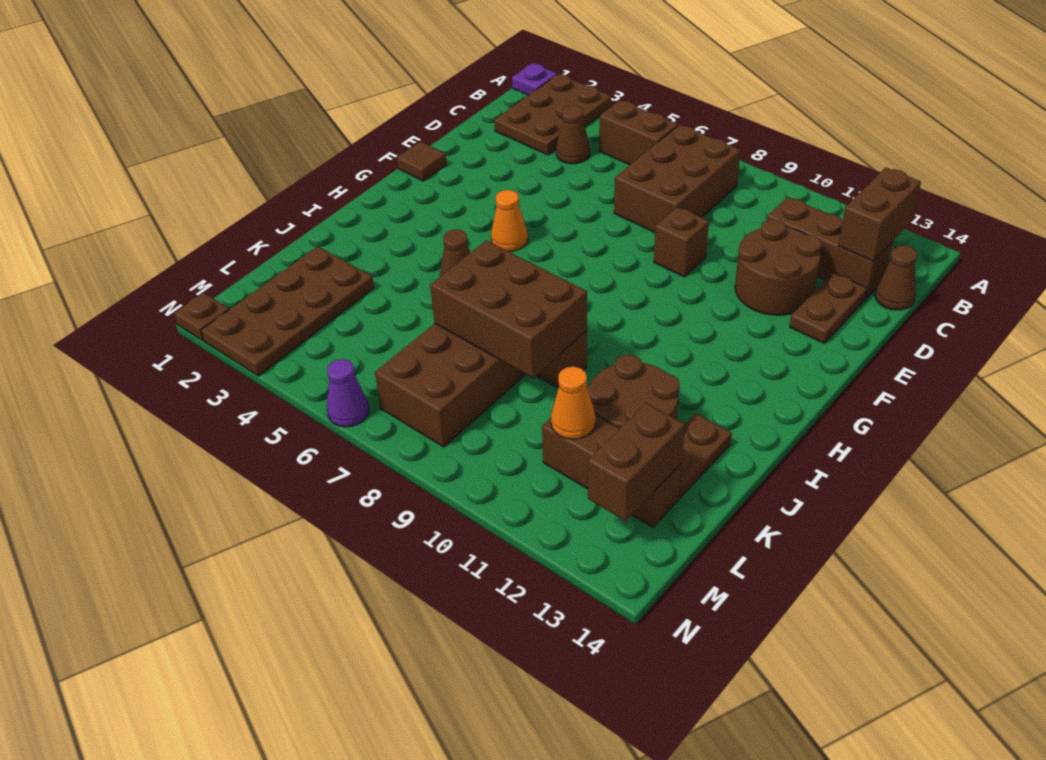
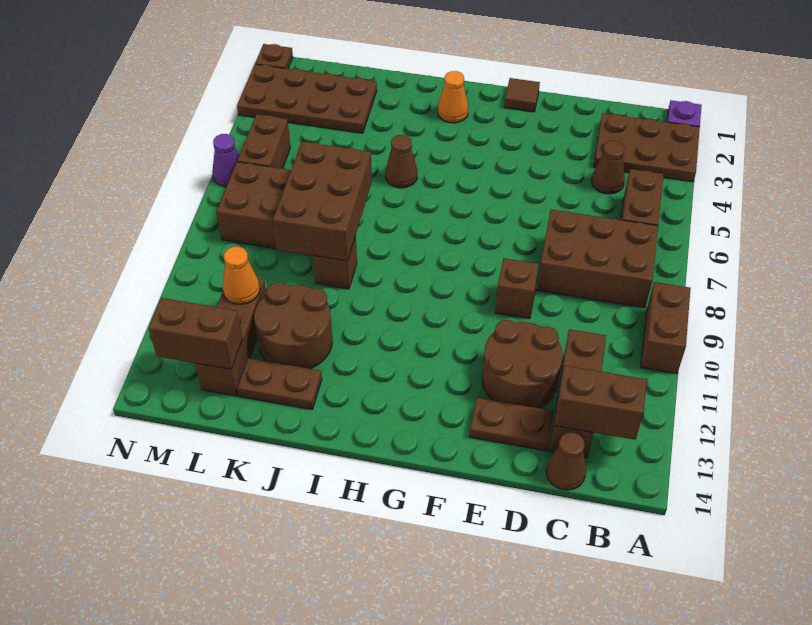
none -> brown 1x2 brick [641,282,691,374]
orange 1x1 cone [491,190,528,252] -> orange 1x1 cone moved to [438,71,468,123]
none -> brown 1x2 brick [237,114,290,169]

